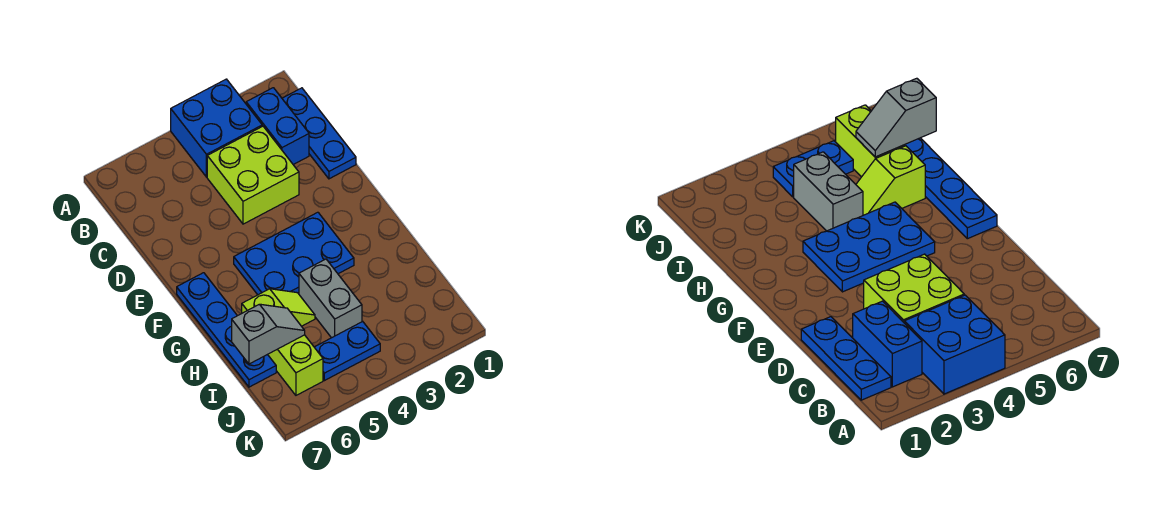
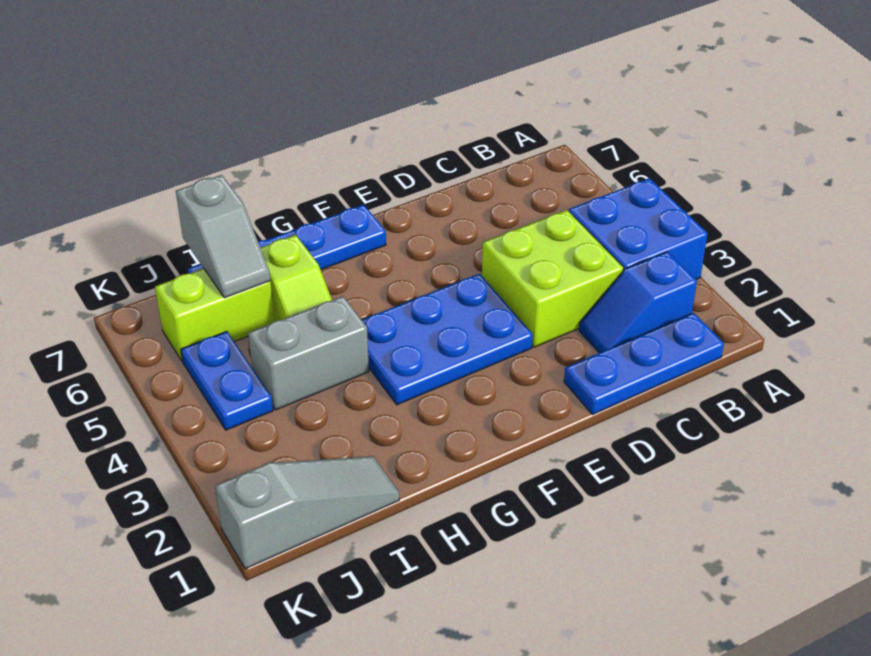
blue 1x2 brick [246,88,309,165] -> blue 1x2 slope [579,252,697,353]
blue 2x3 plate [234,212,354,295] -> blue 2x3 plate turned to [362,274,533,405]
none -> grey 1x3 slope [215,456,399,569]

